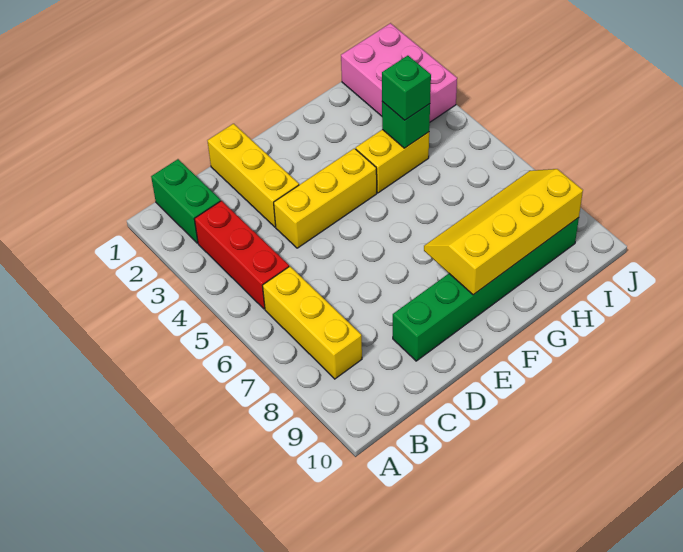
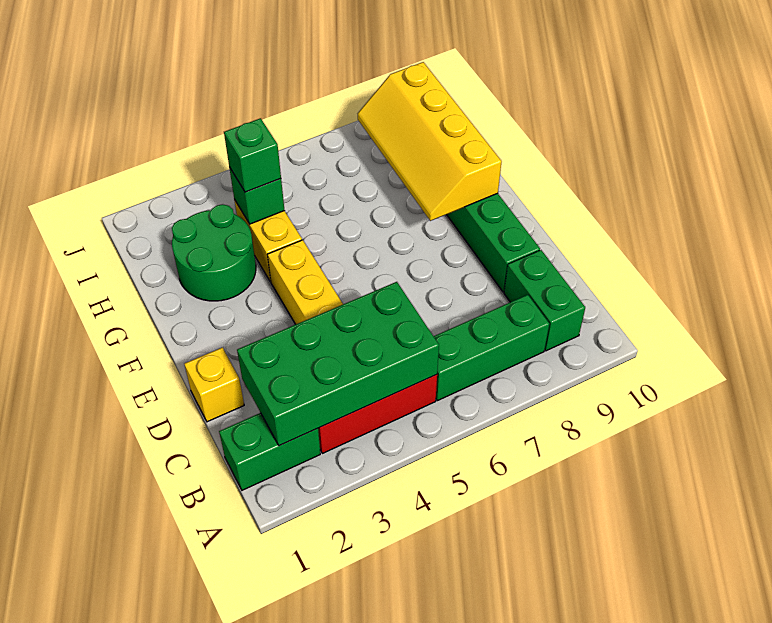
none -> green 2x4 brick [237,282,439,446]
yellow 1x3 brick [263,266,362,379] -> green 1x3 brick [434,295,549,401]
none -> green 1x2 brick [504,250,585,351]
yellow 1x3 brick [207,124,299,227] -> yellow 1x1 brick [184,347,244,422]
none -> green 2x2 round brick [172,204,256,301]
pink 2x3 brick [341,23,457,122] -> none

